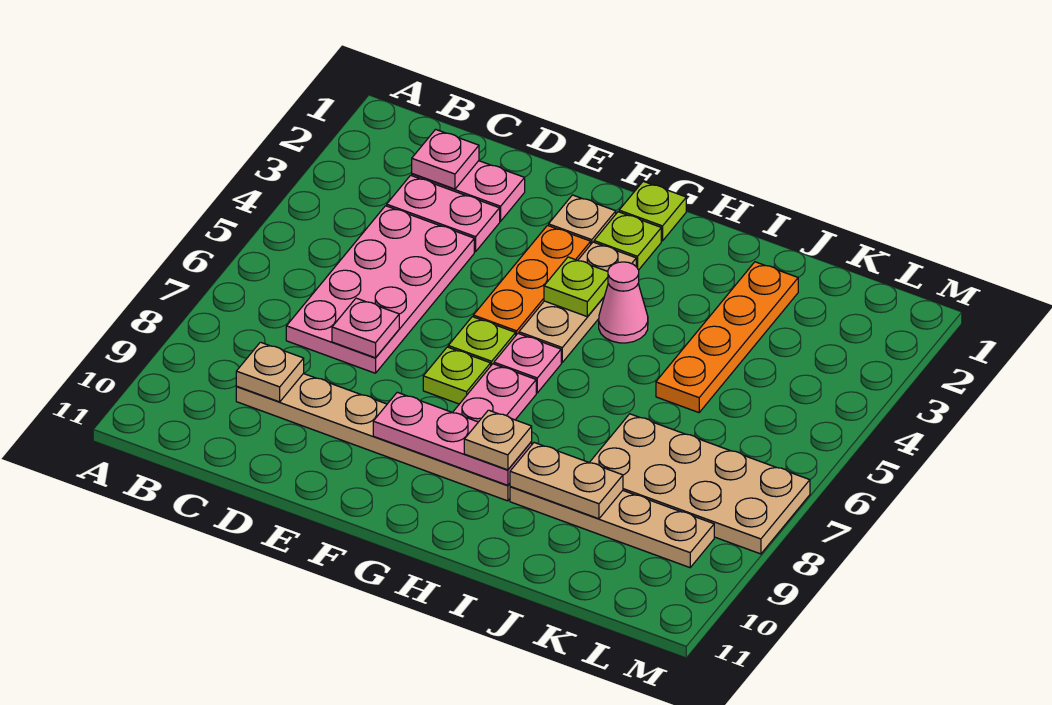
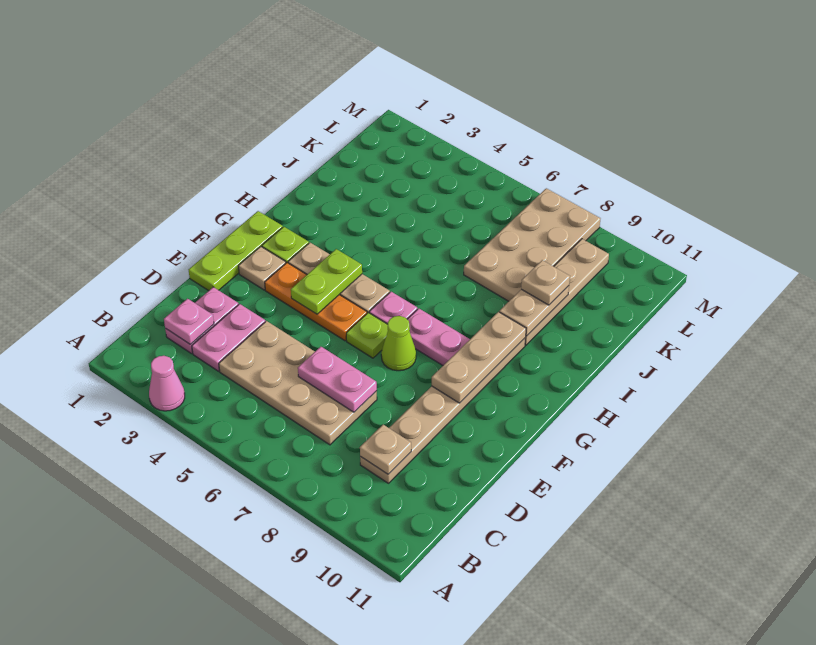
pink 2x4 plate [286,206,474,373] -> tan 2x4 plate [219,321,377,445]
pink 1x1 plate [332,298,399,358] -> pink 1x2 plate [298,347,377,412]
lime 1x1 plate [423,347,491,404] -> lime 1x1 cone [381,316,416,371]
pink 1x3 plate [373,392,532,485] -> tan 1x3 plate [432,312,526,403]
lime 1x1 plate [619,181,686,241] -> lime 1x3 plate [189,211,283,291]
lime 1x1 plate [544,257,608,317] -> lime 1x2 plate [291,249,362,314]
pink 1x1 cone [599,262,648,343] -> pink 1x1 cone moved to [149,356,185,411]
tan 1x1 plate [464,410,532,470] -> tan 1x1 plate moved to [521,260,570,305]
orange 1x4 plate [656,262,798,413] -> none

